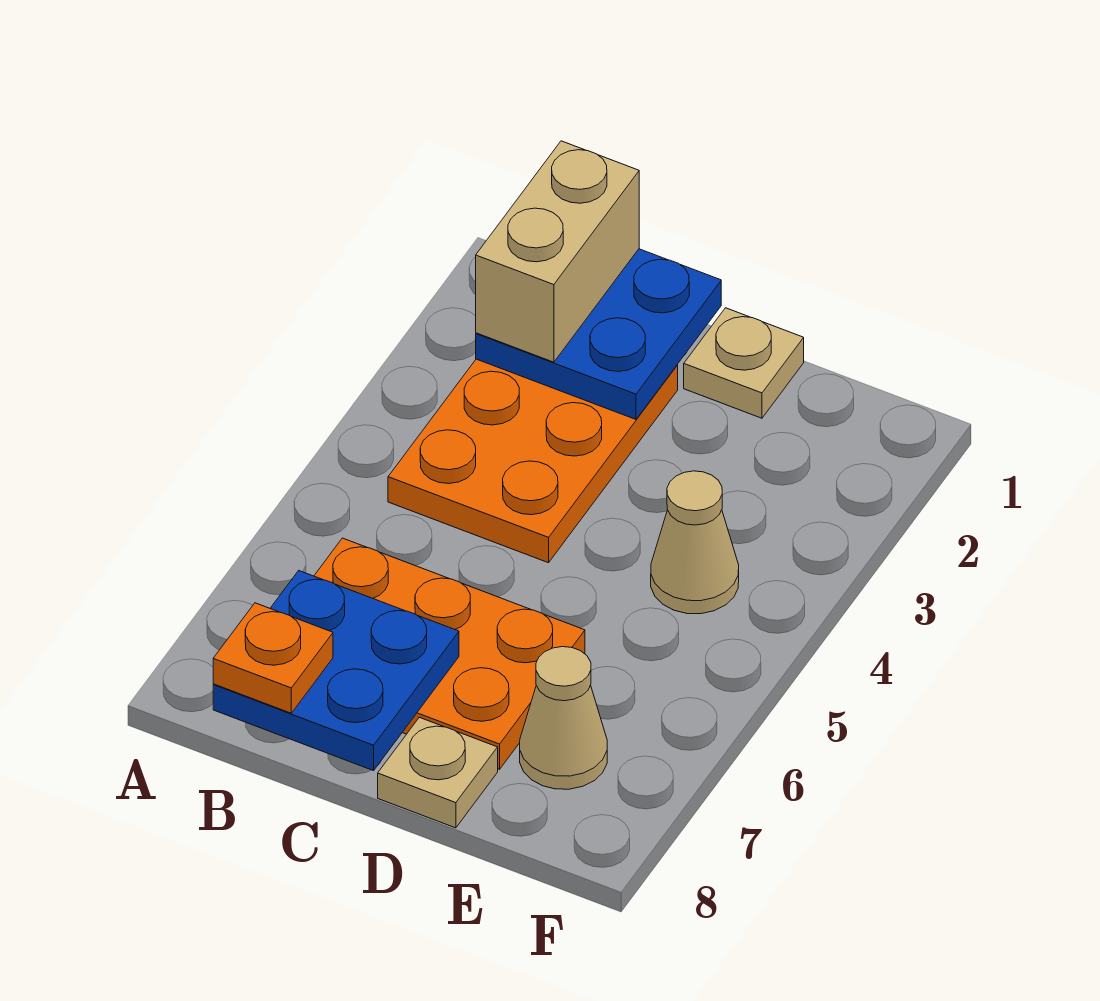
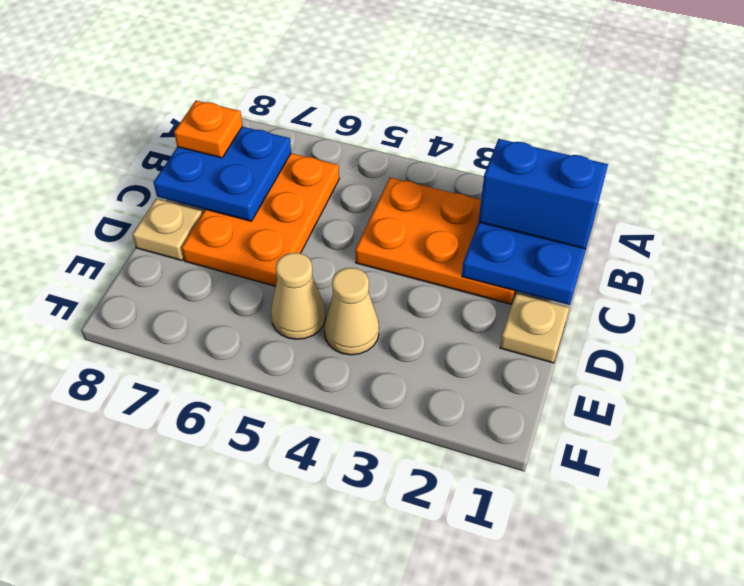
tan 1x2 brick [476,141,639,362] -> blue 1x2 brick [479,139,608,249]
tan 1x1 cone [520,647,607,789] -> tan 1x1 cone moved to [271,253,325,339]

